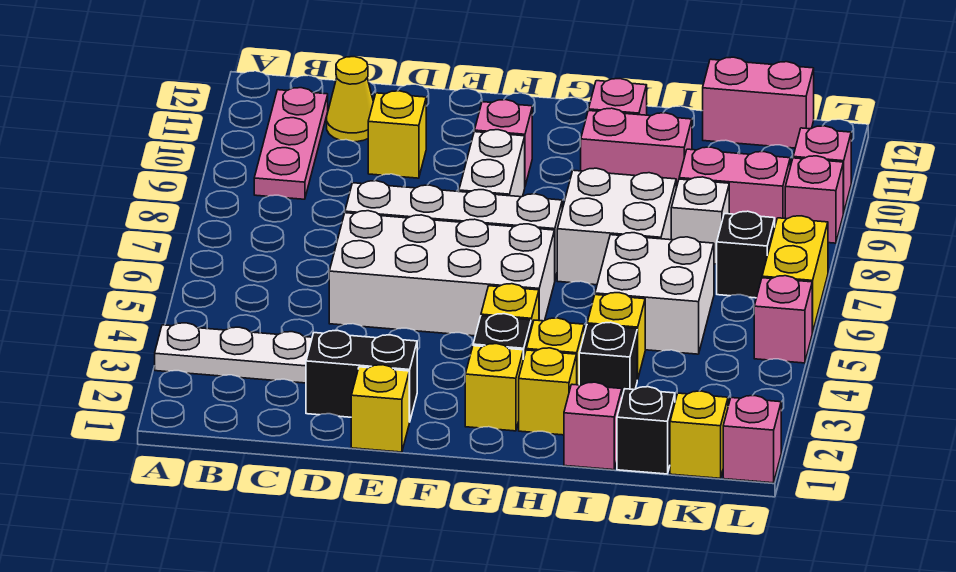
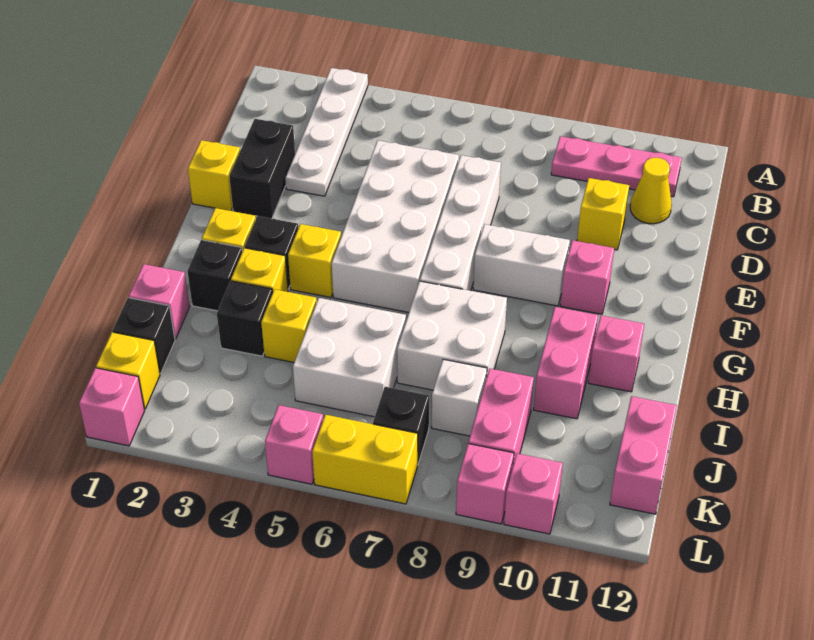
yellow 1x1 brick [519,348,577,435] -> black 1x1 brick [187,240,242,311]

